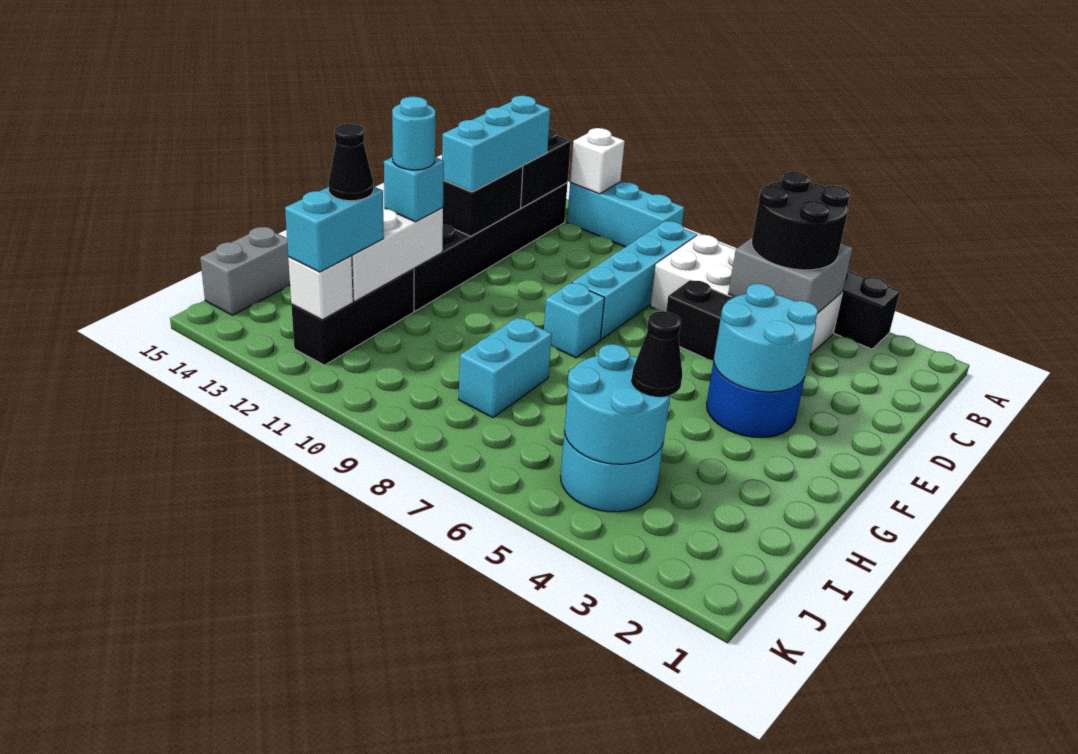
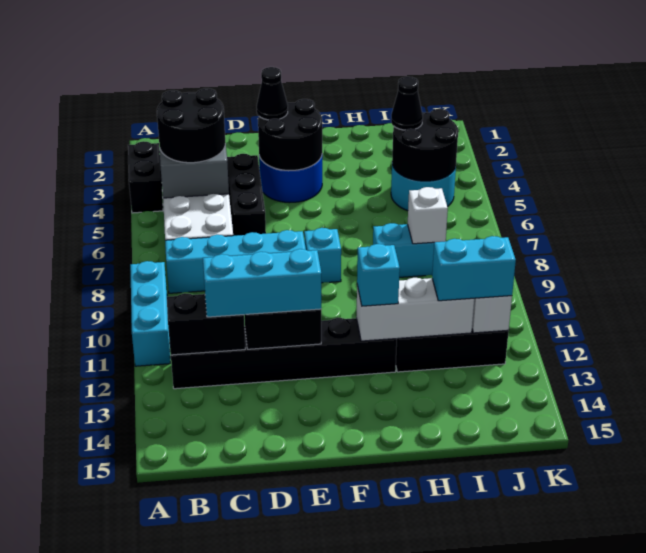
white 1x1 brick [570,128,625,194] -> white 1x1 brick moved to [408,187,448,244]
cyan 2x2 round brick [714,284,818,392] -> black 2x2 round brick [258,99,322,171]
cyan 1x1 round brick [392,97,436,170] -> none
cyan 2x2 round brick [565,344,670,464] -> black 2x2 round brick [392,109,458,181]
black 1x1 cone [329,124,373,201] -> black 1x1 cone moved to [257,67,288,120]
grey 1x2 brick [200,227,290,315] -> none

